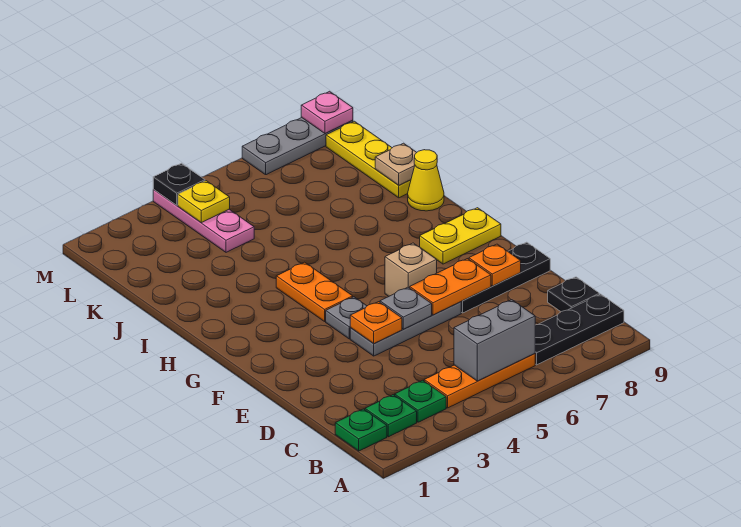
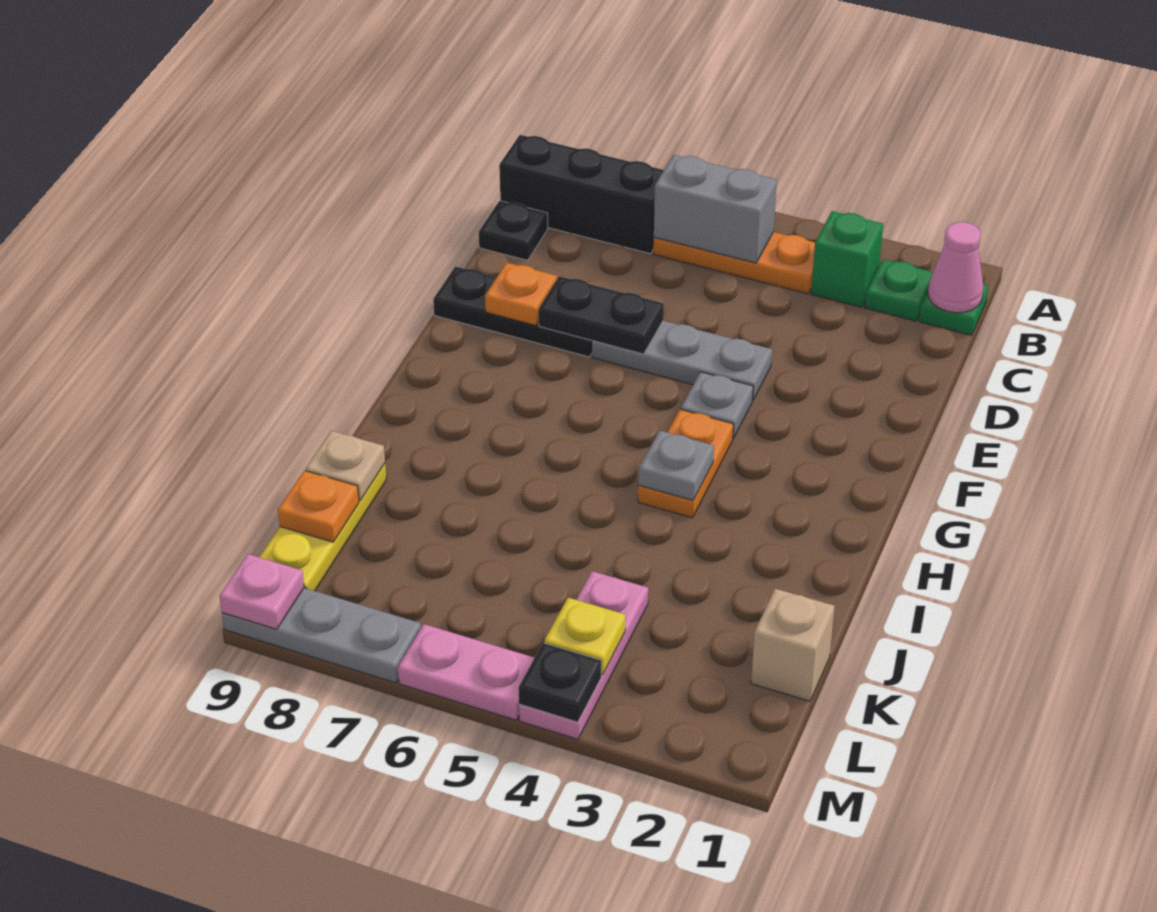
none -> pink 1x1 cone [928,222,984,313]
green 1x1 plate [395,380,446,422] -> green 1x1 brick [811,211,883,307]
black 1x3 plate [535,294,624,365] -> black 1x3 brick [499,135,664,254]
orange 1x1 plate [350,302,402,344] -> orange 1x1 plate moved to [278,471,359,542]
grey 1x1 plate [380,287,432,329] -> grey 1x1 plate moved to [638,430,714,500]
orange 1x2 plate [410,259,491,315] -> black 1x2 plate [538,276,664,354]
tan 1x1 brick [385,243,437,296] -> tan 1x1 brick moved to [751,589,835,701]
yellow 1x2 plate [420,208,501,264] -> none
yellow 1x1 cone [408,150,444,211] -> none
none -> pink 1x2 plate [398,624,534,720]

